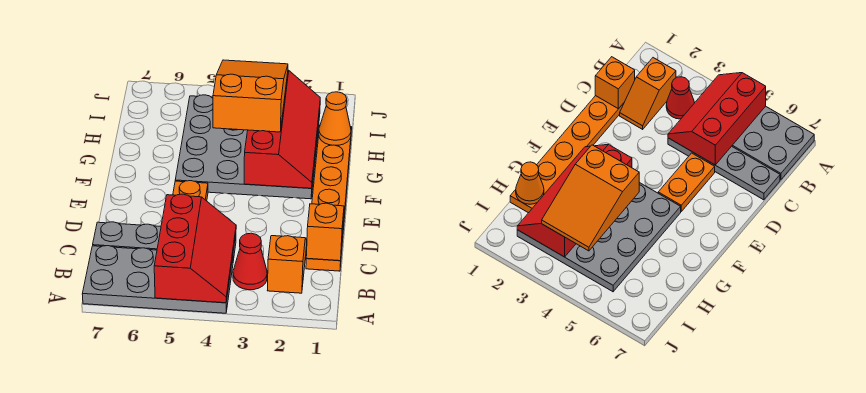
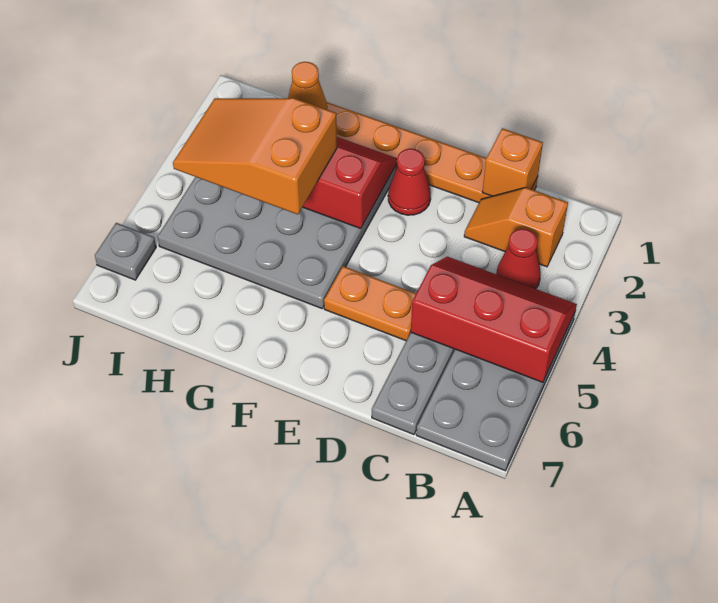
none -> red 1x1 cone [388,149,431,215]
none -> grey 1x1 plate [95,223,156,280]

